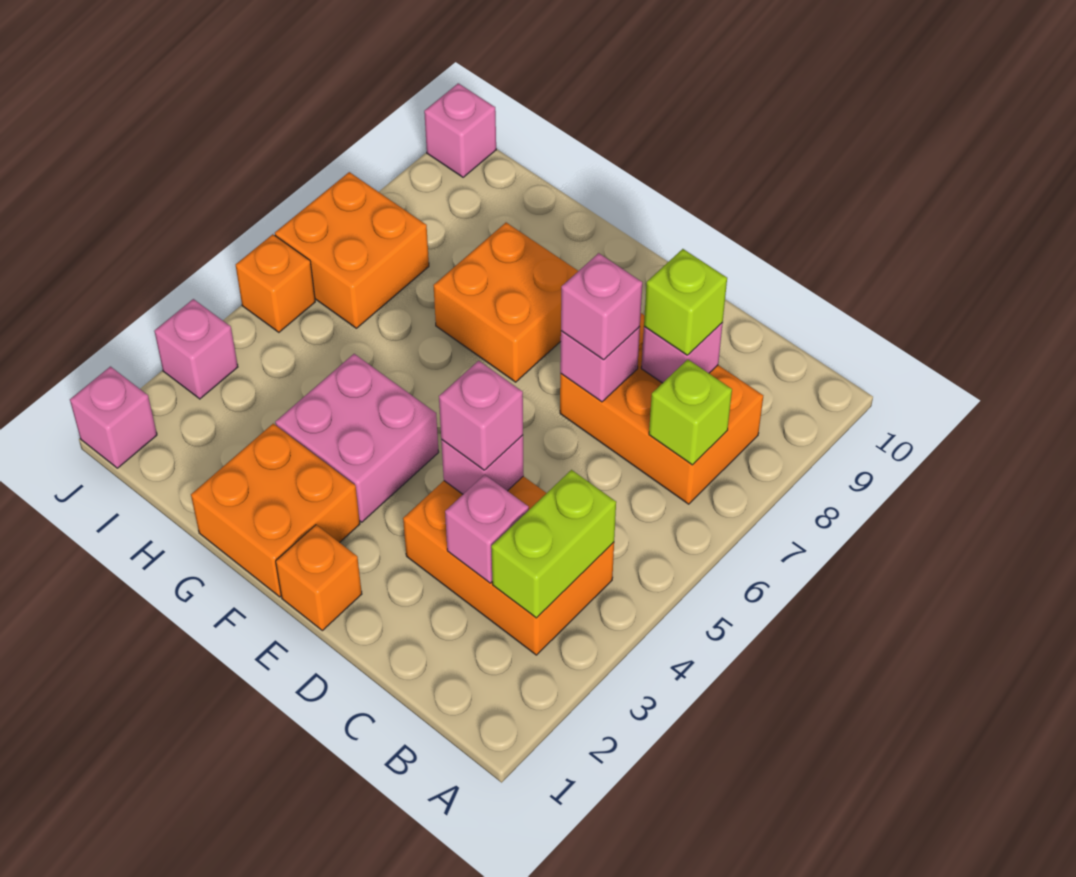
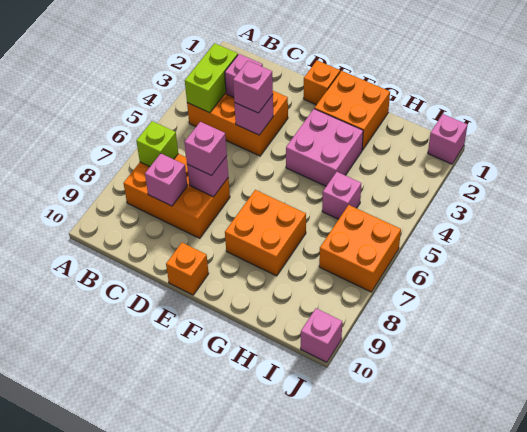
lime 1x1 brick [644,249,727,355] -> none
pink 1x1 brick [154,299,238,399] -> pink 1x1 brick moved to [322,172,361,219]
orange 1x1 brick [236,234,315,332] -> orange 1x1 brick moved to [166,243,209,295]

